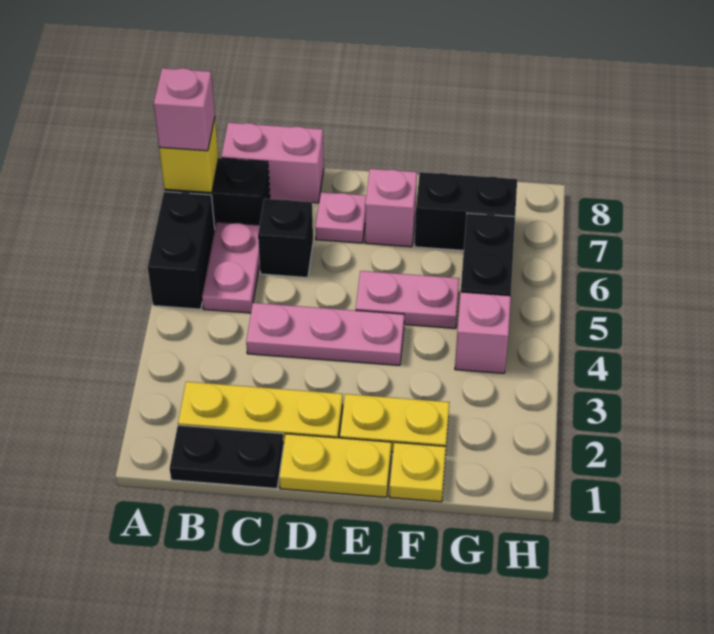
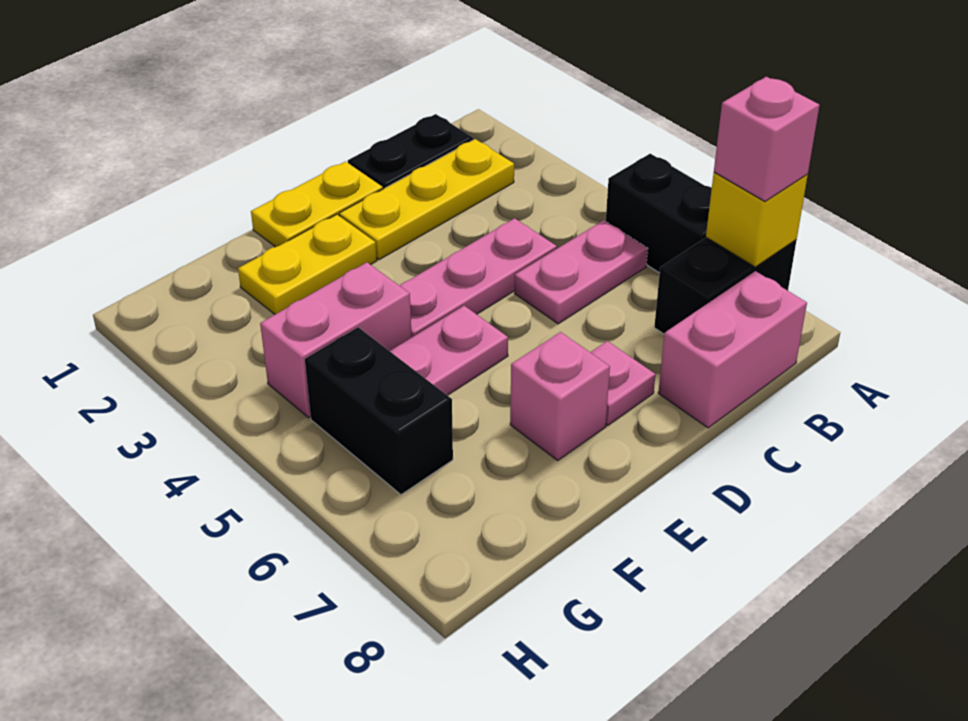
pink 1x2 plate [202,222,260,313] -> pink 1x2 plate turned to [515,220,648,324]
black 1x1 brick [258,199,313,278] -> none
yellow 1x1 plate [389,442,446,502] -> none
black 1x2 brick [414,172,517,251] -> none
pink 1x1 brick [455,292,511,373] -> pink 1x2 brick [260,262,412,418]

